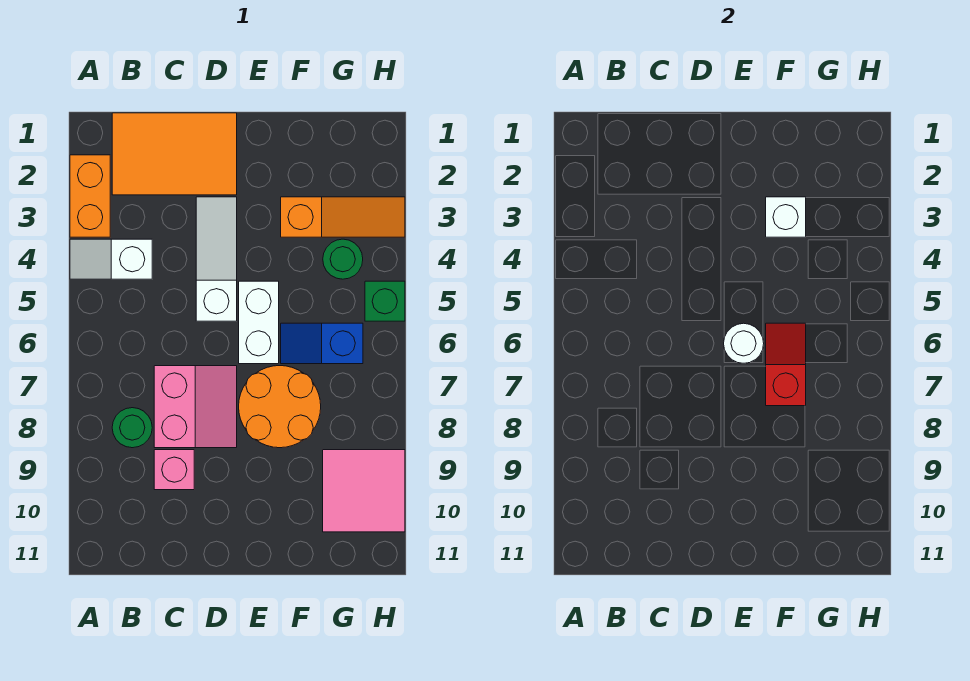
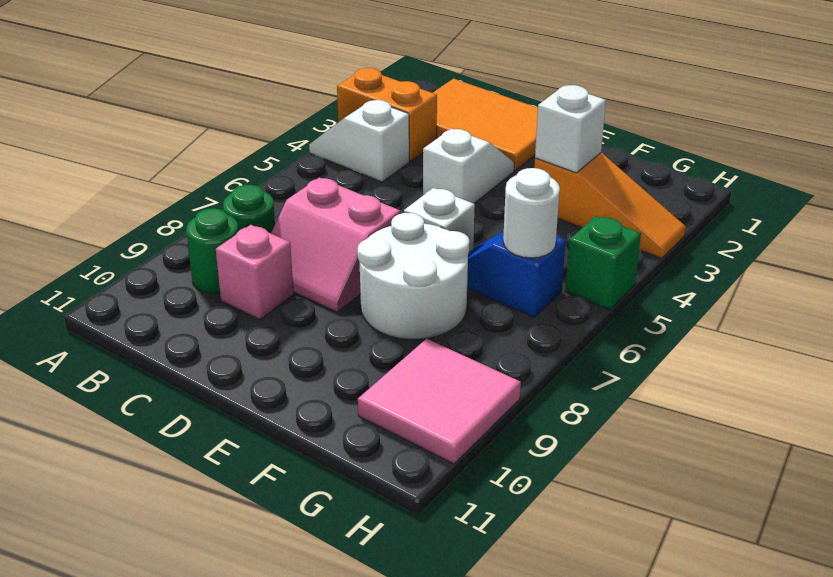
orange 1x2 brick [70,155,110,237] -> orange 1x2 brick turned to [337,68,437,161]
pink 2x2 slope [154,366,237,448] -> pink 2x2 slope turned to [271,177,400,312]
white 1x3 slope [196,197,237,321] -> white 1x2 slope [423,129,514,204]
white 1x2 brick [239,281,279,364] -> white 1x1 brick [404,188,475,252]
white 1x1 round brick [724,323,764,363] -> white 1x1 round brick moved to [503,168,560,258]
orange 2x2 round brick [239,366,321,448] -> white 2x2 round brick [358,213,469,340]
red 1x2 slope [766,323,806,406] -> none
green 1x1 round brick [323,239,363,279] -> green 1x1 round brick moved to [186,208,238,294]

